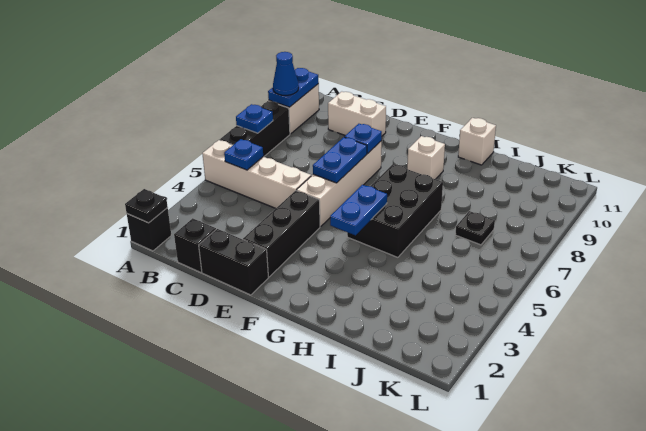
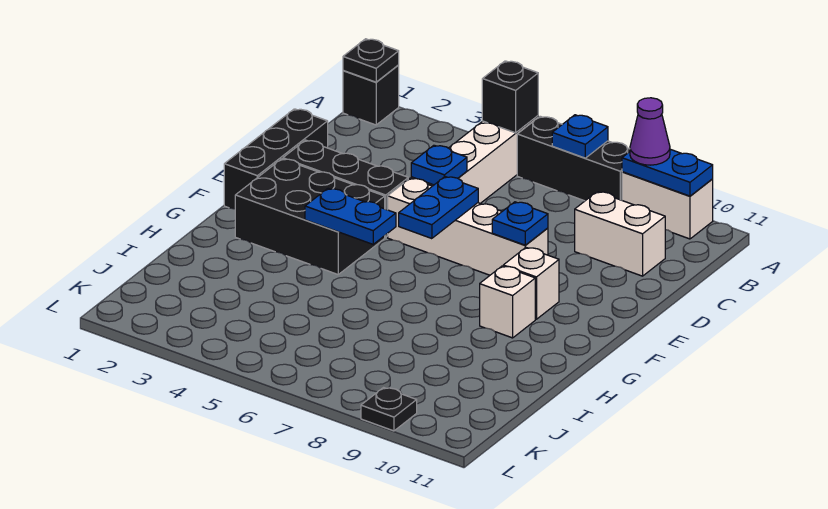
blue 1x1 cone [273,52,299,95] -> purple 1x1 cone [630,98,670,165]
blue 1x1 plate [224,139,263,170] -> blue 1x1 plate moved to [411,145,467,185]
black 1x1 brick [174,218,216,272] -> black 1x1 brick moved to [482,61,538,133]
white 1x2 brick [328,92,386,136] -> white 1x2 brick turned to [575,192,665,276]
black 1x2 brick [199,229,268,295] -> black 1x3 brick [224,109,328,209]
blue 1x2 plate [313,137,367,183] -> blue 1x2 plate turned to [399,177,478,239]
black 2x3 brick [347,164,443,257] -> black 2x3 brick moved to [235,159,385,274]
white 1x1 brick [458,118,496,165] -> white 1x1 brick moved to [503,248,559,319]
black 1x1 plate [455,211,495,245] -> black 1x1 plate moved to [361,388,417,431]

